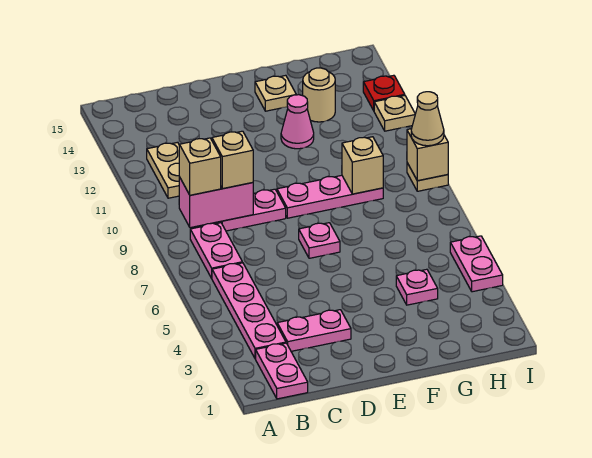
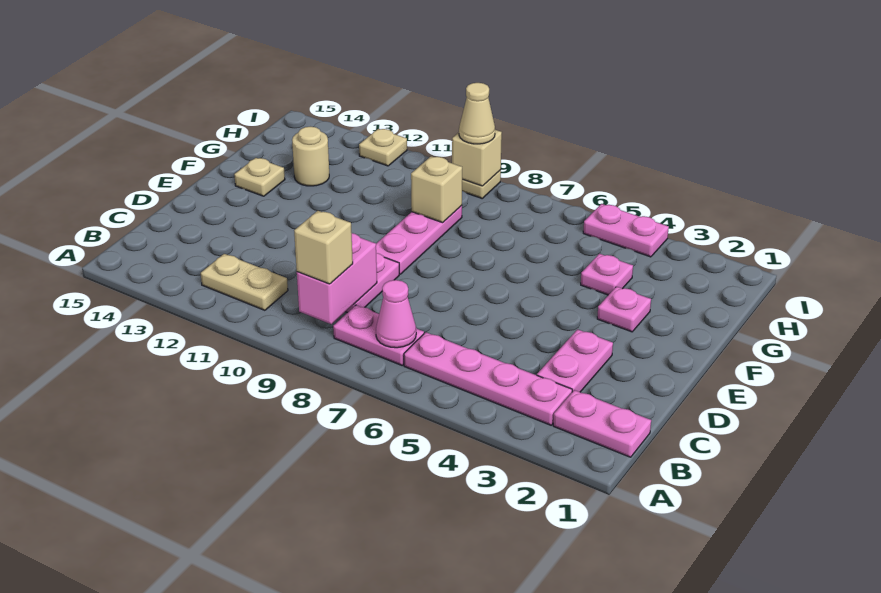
tan 1x1 brick [212,131,253,189] -> none
pink 1x1 plate [299,223,340,258] -> pink 1x1 plate moved to [597,287,651,332]
pink 1x1 cone [281,95,314,149] -> pink 1x1 cone moved to [376,280,416,348]
red 1x1 plate [363,75,405,110] -> none

